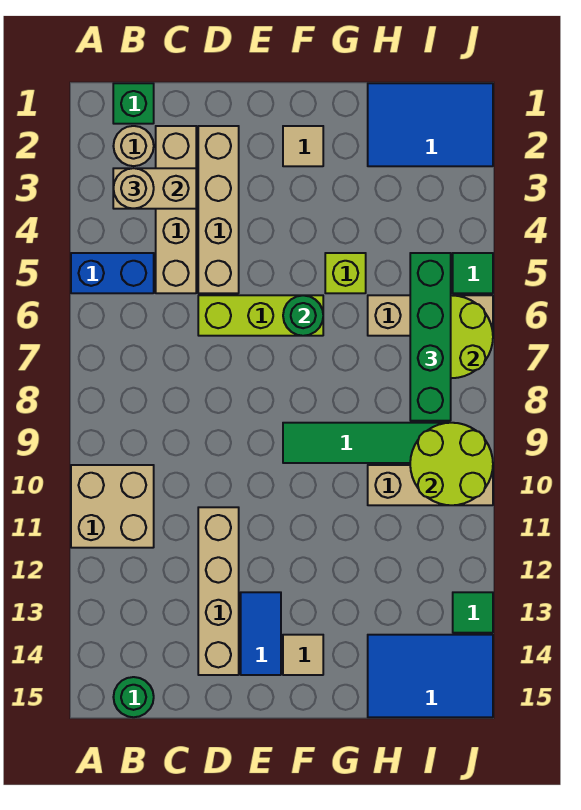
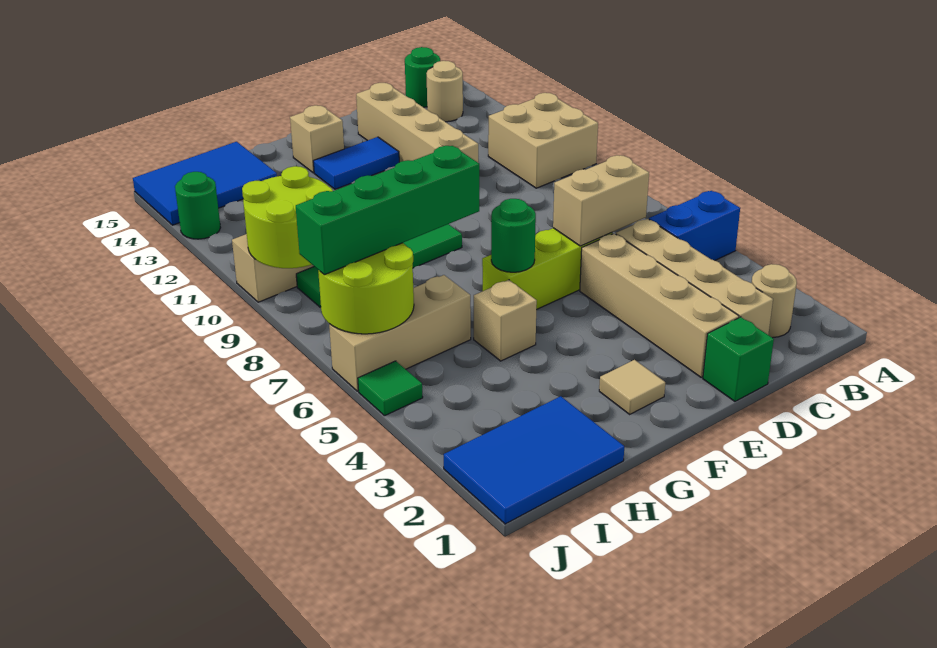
green 1x1 brick [113,83,154,124] -> green 1x1 brick moved to [703,317,774,401]
tan 1x2 brick [113,168,196,209] -> tan 1x2 brick moved to [553,155,649,246]
tan 1x1 round brick [113,168,154,209] -> tan 1x1 round brick moved to [427,61,463,122]
blue 1x2 tile [241,592,281,675] -> blue 1x2 tile turned to [313,137,399,189]
tan 1x1 tile [283,635,323,675] -> tan 1x1 brick [290,105,344,173]
lime 1x1 brick [325,253,366,293] -> tan 1x1 brick [474,280,537,361]
green 1x4 brick [410,253,451,421] -> green 1x4 brick turned to [296,146,479,275]
green 1x1 tile [453,592,493,633] -> green 1x1 round brick [175,172,221,239]

